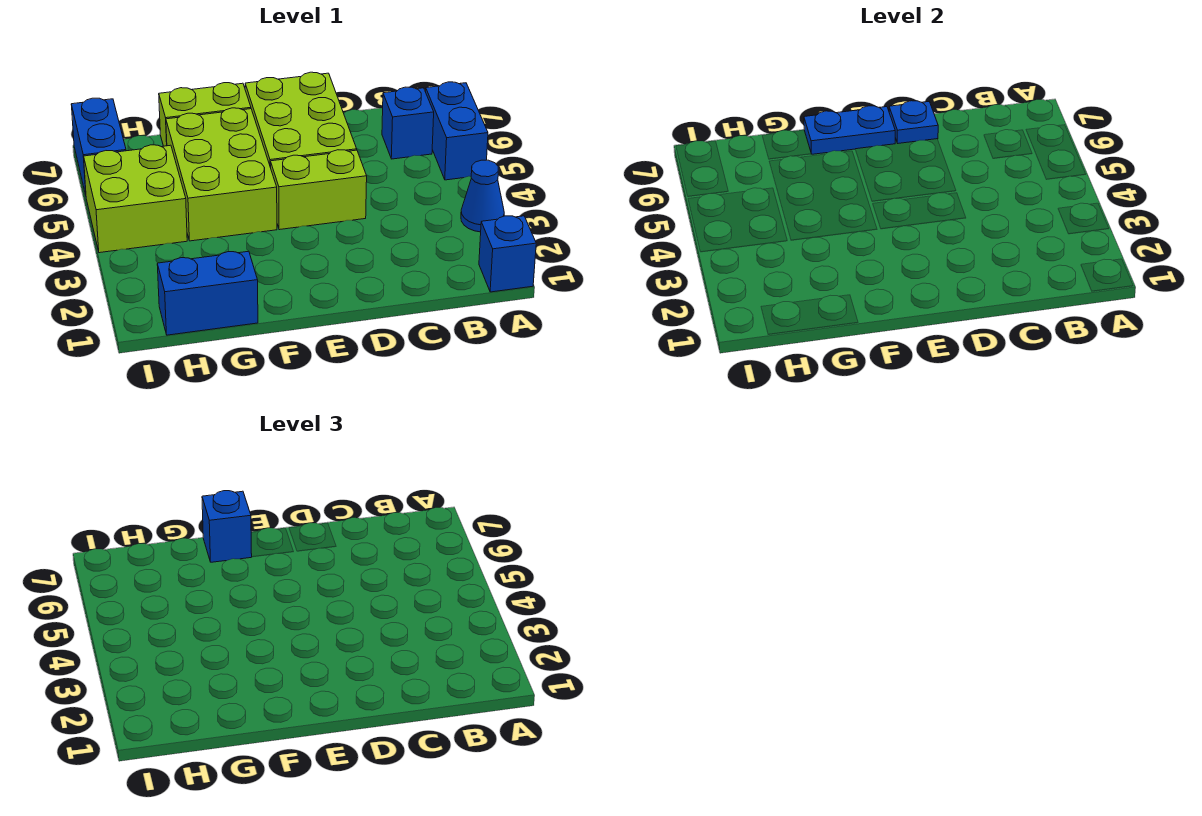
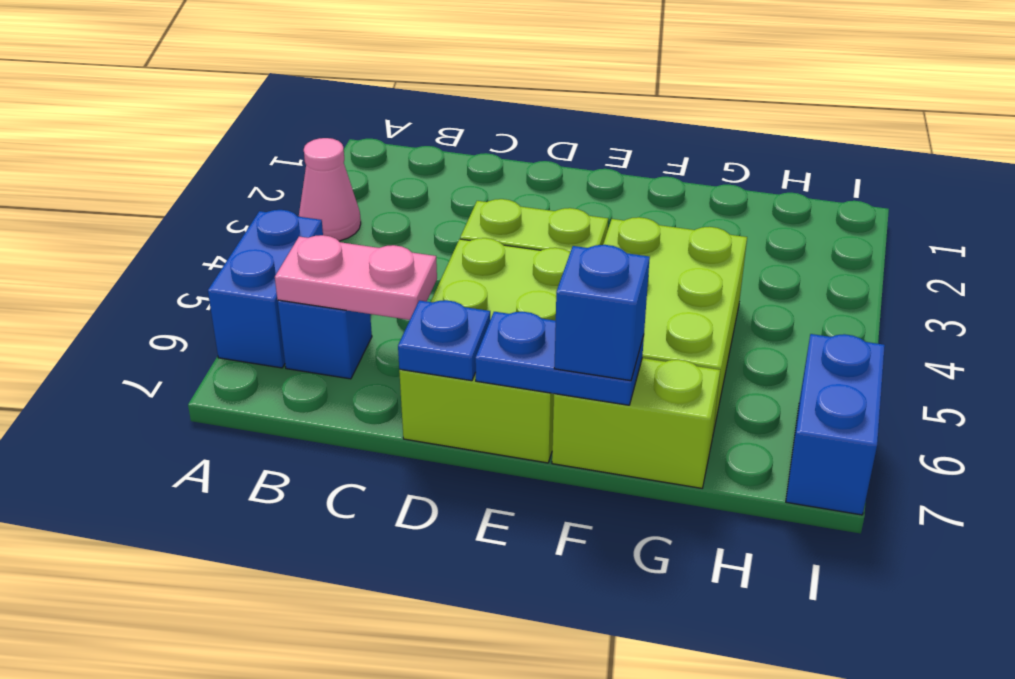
blue 1x1 brick [479,216,536,292] -> none
blue 1x1 cone [461,160,504,232] -> pink 1x1 cone [299,138,361,241]
none -> pink 1x2 plate [275,235,437,320]
blue 1x2 brick [157,251,258,335] -> none
lime 2x2 brick [84,145,187,253] -> none

